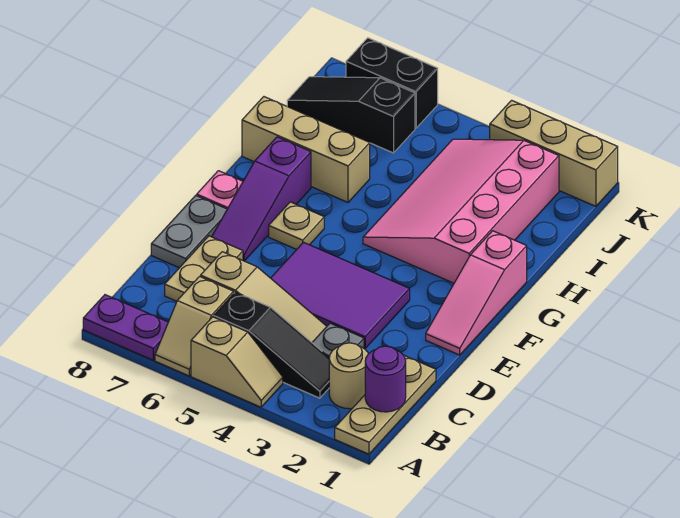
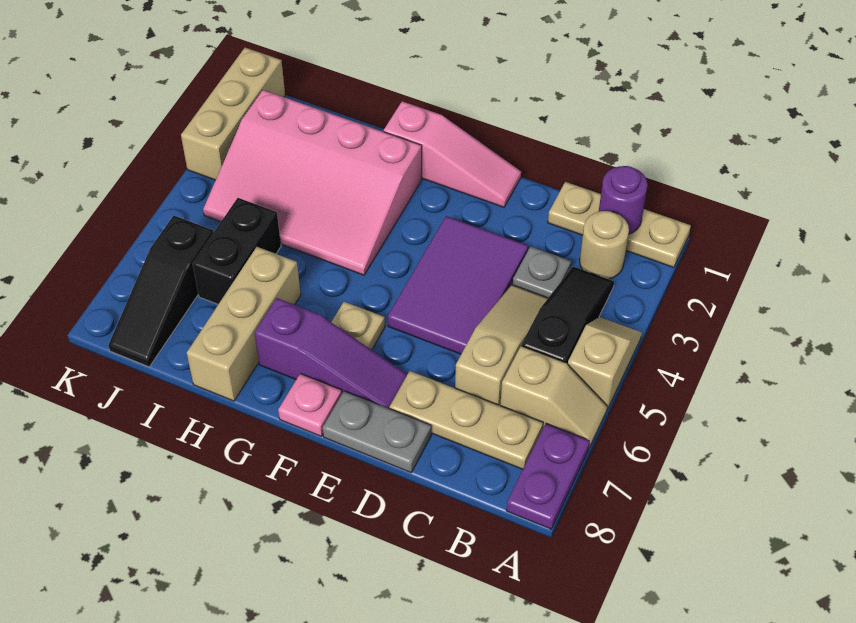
tan 1x2 plate [165,236,243,301] -> tan 1x3 plate [390,371,543,469]
black 1x2 brick [346,38,438,128] -> black 1x2 brick moved to [193,198,281,304]

